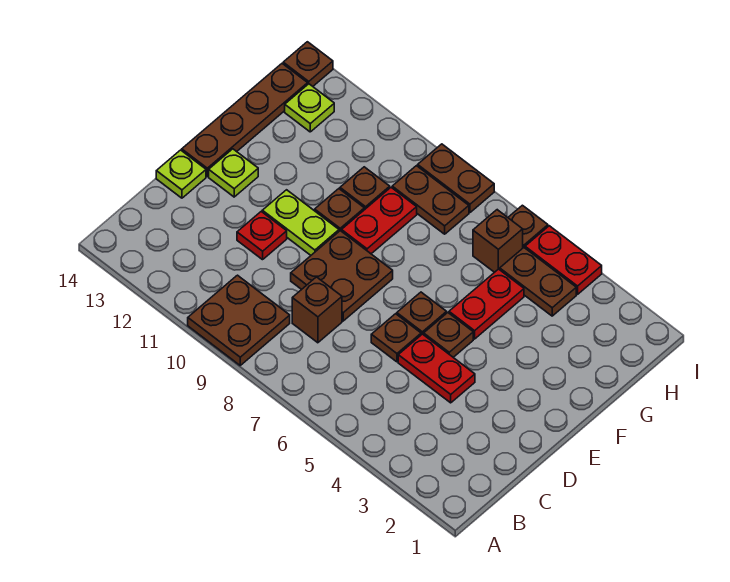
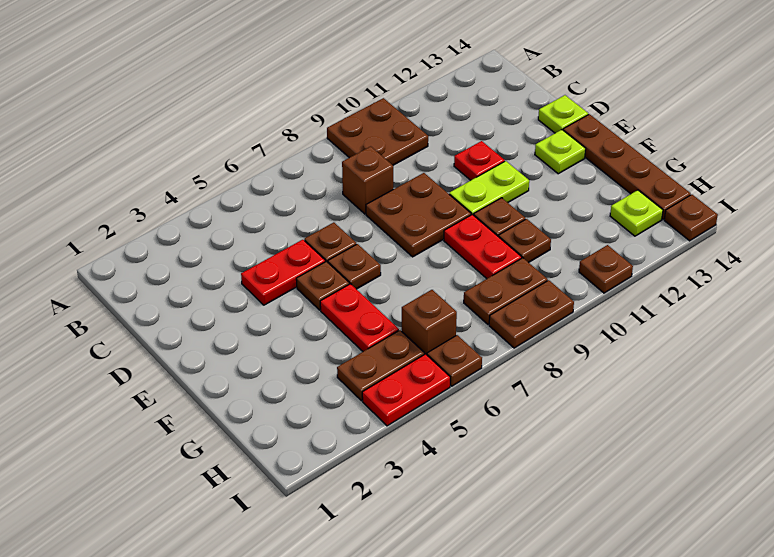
none -> brown 1x1 plate [579,245,633,293]

